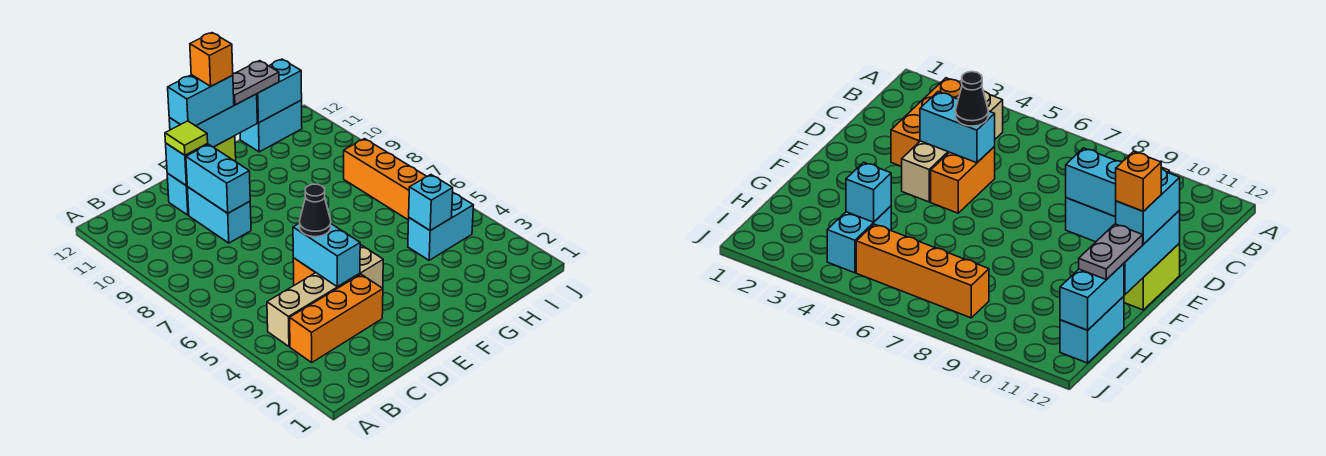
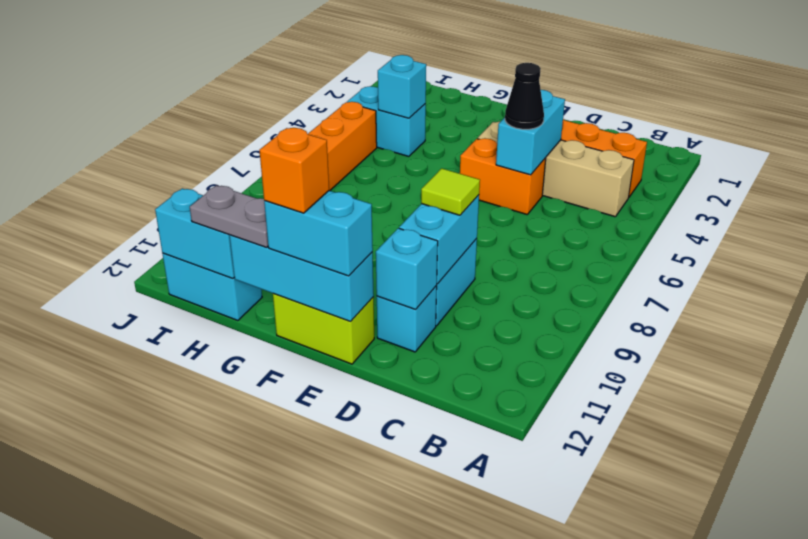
lime 1x1 tile [165,121,208,155] -> lime 1x1 tile moved to [421,168,480,215]

